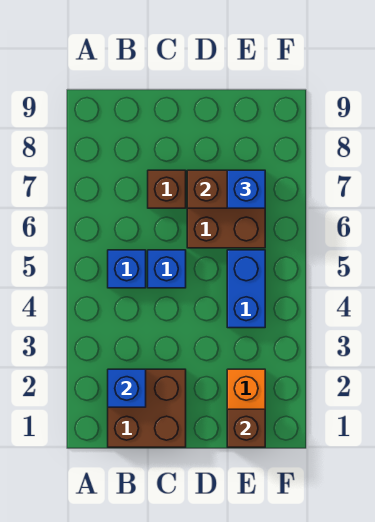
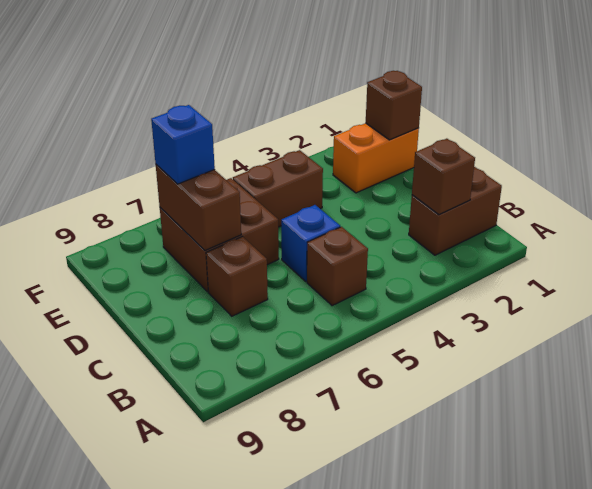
brown 2x2 brick [108,369,186,447] -> brown 1x2 brick [409,167,502,255]
blue 1x1 brick [108,369,146,407] -> brown 1x1 brick [412,139,475,215]
blue 1x1 brick [108,250,146,288] -> brown 1x1 brick [307,227,368,306]
blue 1x2 brick [227,250,265,328] -> brown 1x2 brick [233,150,323,227]

